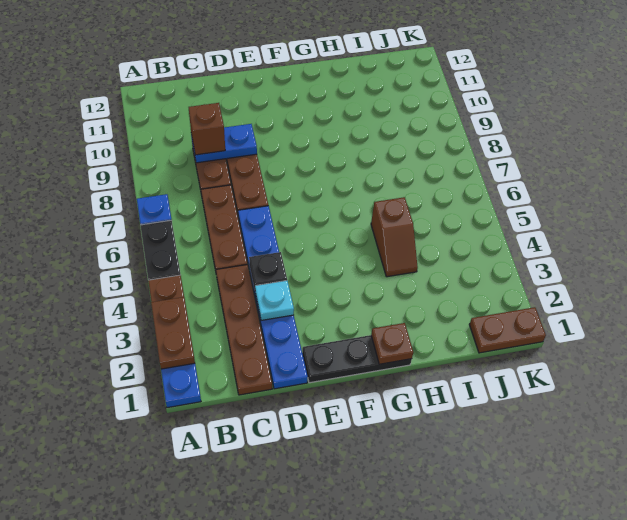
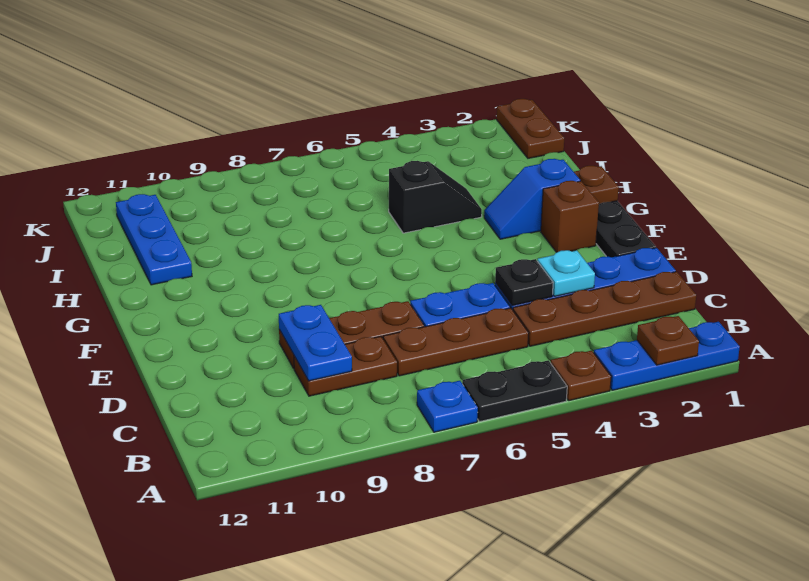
brown 1x2 plate [151,297,195,369] -> brown 1x1 plate [637,316,699,365]
brown 1x1 brick [189,103,225,155] -> brown 1x1 brick moved to [541,181,599,252]
none -> blue 1x2 slope [484,159,580,239]
brown 1x2 slope [371,197,418,277] -> black 1x2 slope [389,161,482,233]
none -> blue 1x3 plate [116,194,192,285]

